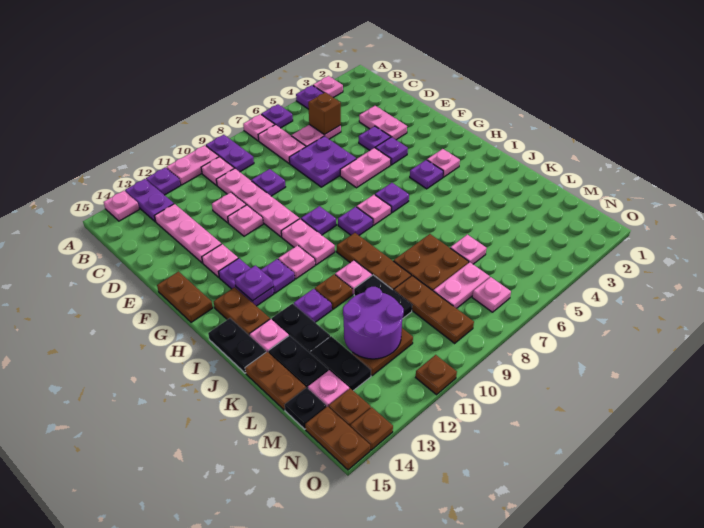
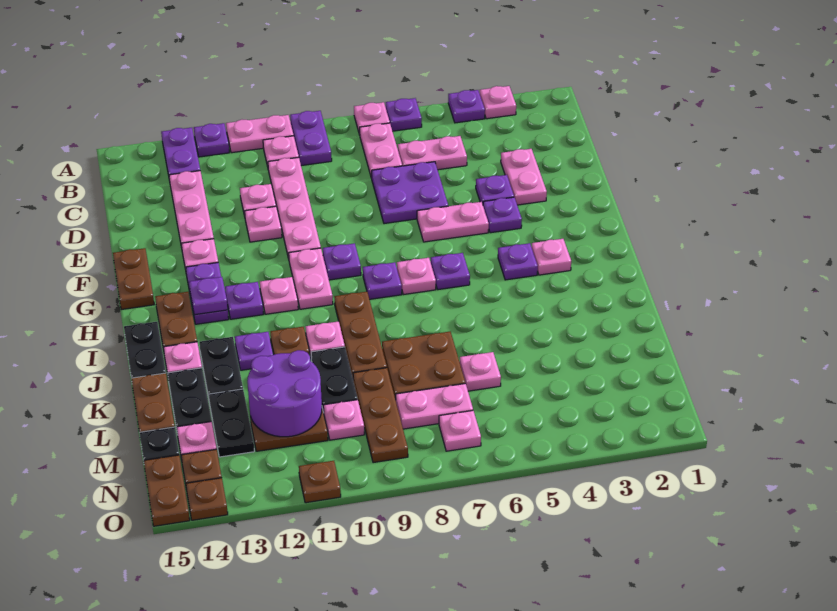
pink 1x1 plate [104,191,139,221] -> pink 1x1 plate moved to [323,400,364,440]
brown 1x1 brick [308,92,341,135] -> none
purple 1x1 plate [252,169,285,196] -> none

